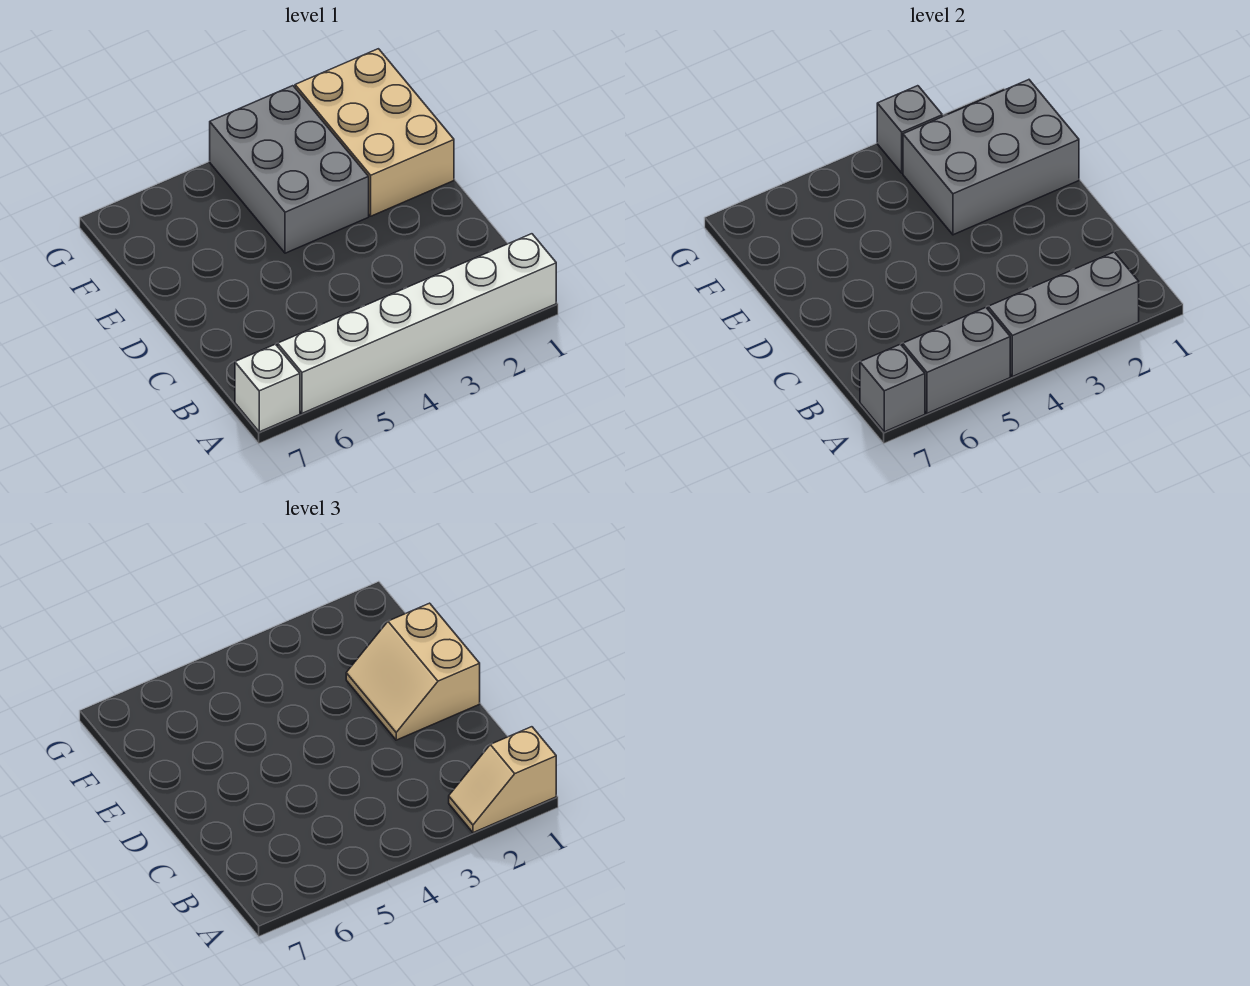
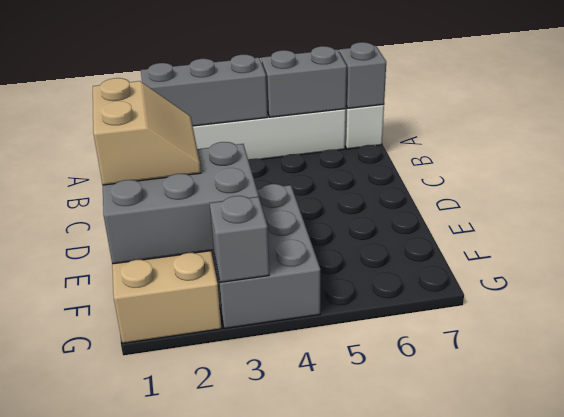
tan 1x2 slope [449,727,556,833] -> none

